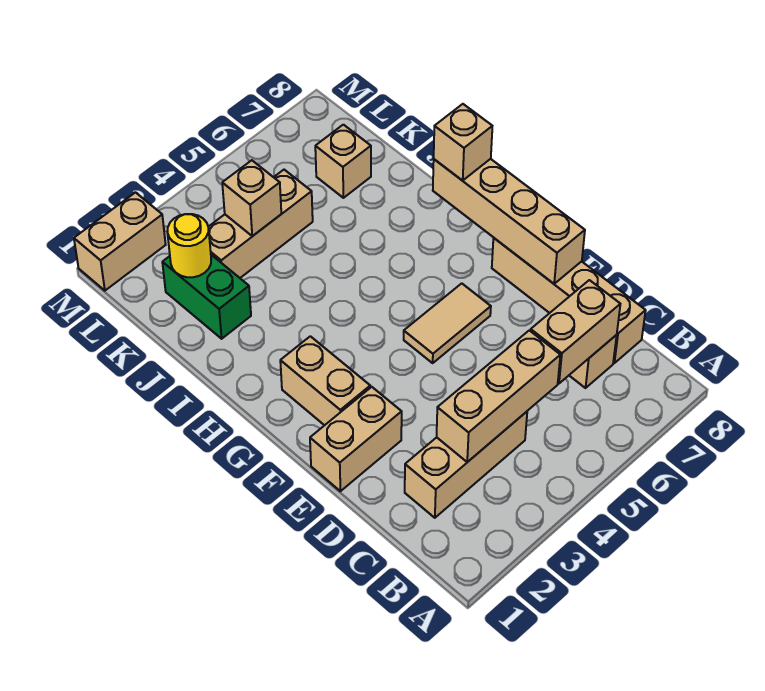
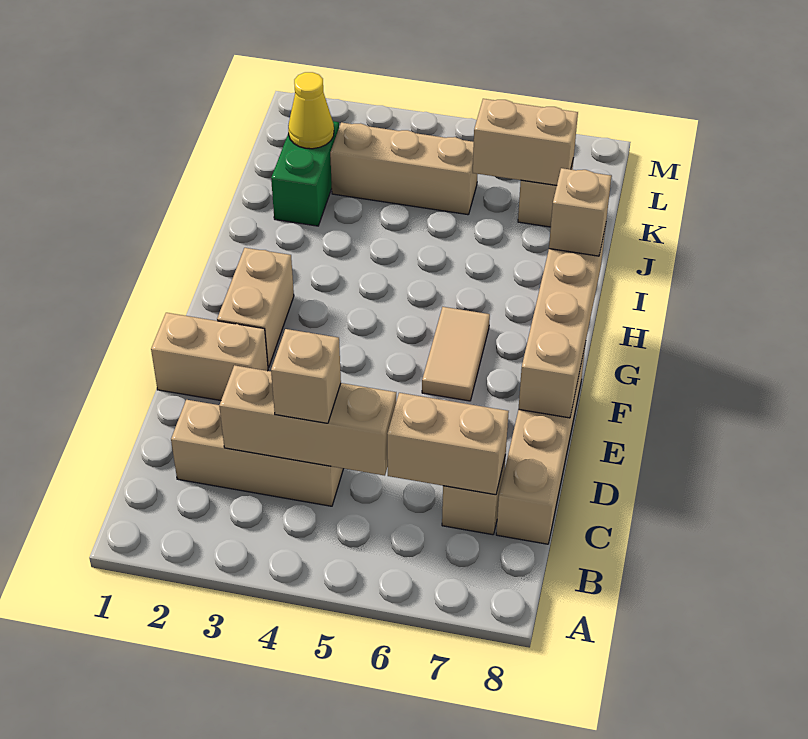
tan 1x2 tile [404,283,491,363] -> tan 1x2 tile turned to [422,307,490,401]
yellow 1x1 round brick [167,214,211,277] -> yellow 1x1 cone [288,72,334,149]
tan 1x1 brick [222,160,281,236] -> tan 1x1 brick moved to [271,329,341,423]
tan 1x2 brick [74,193,166,291] -> tan 1x2 brick moved to [473,99,578,185]

